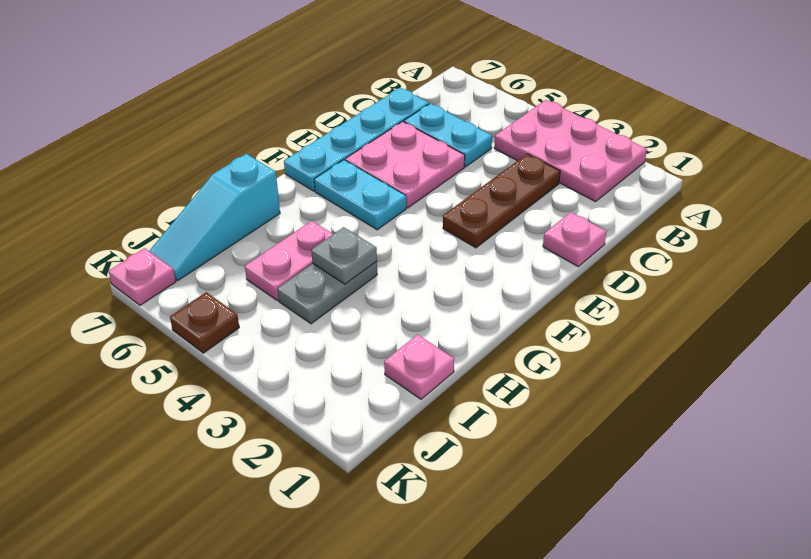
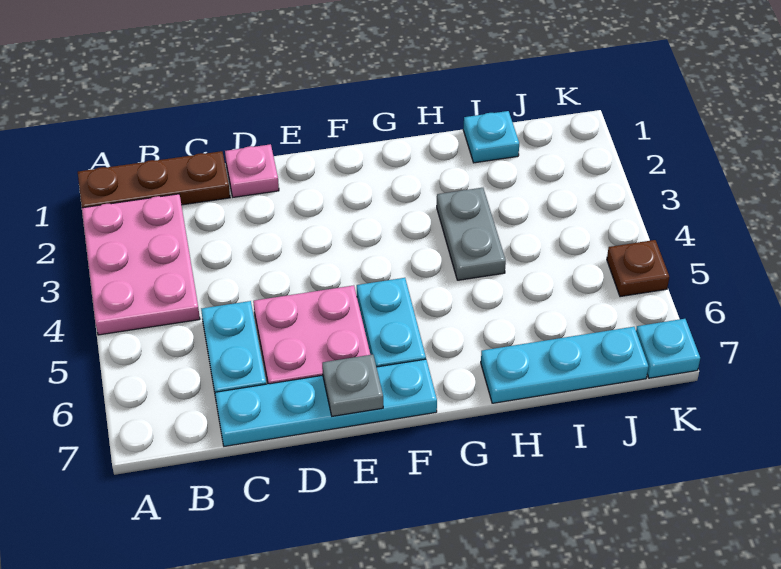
brown 1x3 plate [443,154,560,248] -> brown 1x3 plate moved to [78,151,230,208]
grey 1x2 plate [278,261,377,324] -> grey 1x2 plate turned to [437,188,506,280]
grey 1x1 plate [311,227,377,284] -> grey 1x1 plate moved to [322,355,383,416]
pink 1x2 plate [245,221,333,300] -> none
cyan 1x3 slope [149,154,280,280] -> cyan 1x3 plate [481,327,648,403]
pink 1x1 plate [384,335,454,399] -> cyan 1x1 plate [463,111,519,163]
pink 1x1 plate [109,248,176,305] -> cyan 1x1 plate [636,319,700,378]

